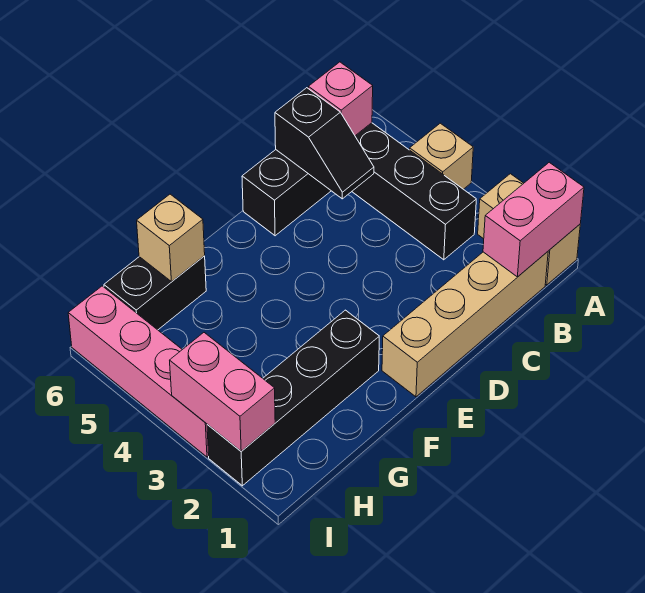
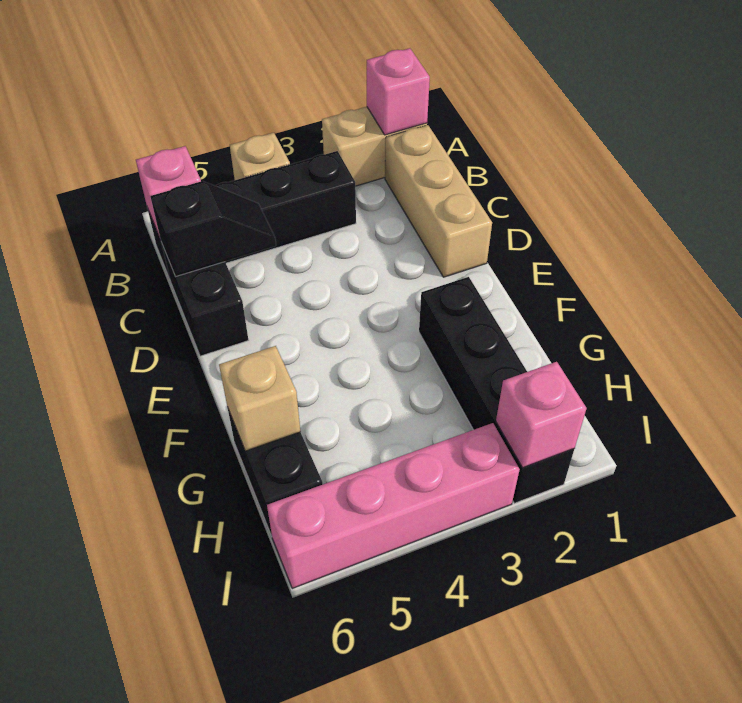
pink 1x2 brick [483,162,584,277] -> pink 1x1 brick [367,48,430,135]
tan 1x4 brick [382,252,548,397] -> tan 1x3 brick [385,125,492,277]
pink 1x2 brick [170,333,275,451] -> pink 1x1 brick [496,362,586,468]

